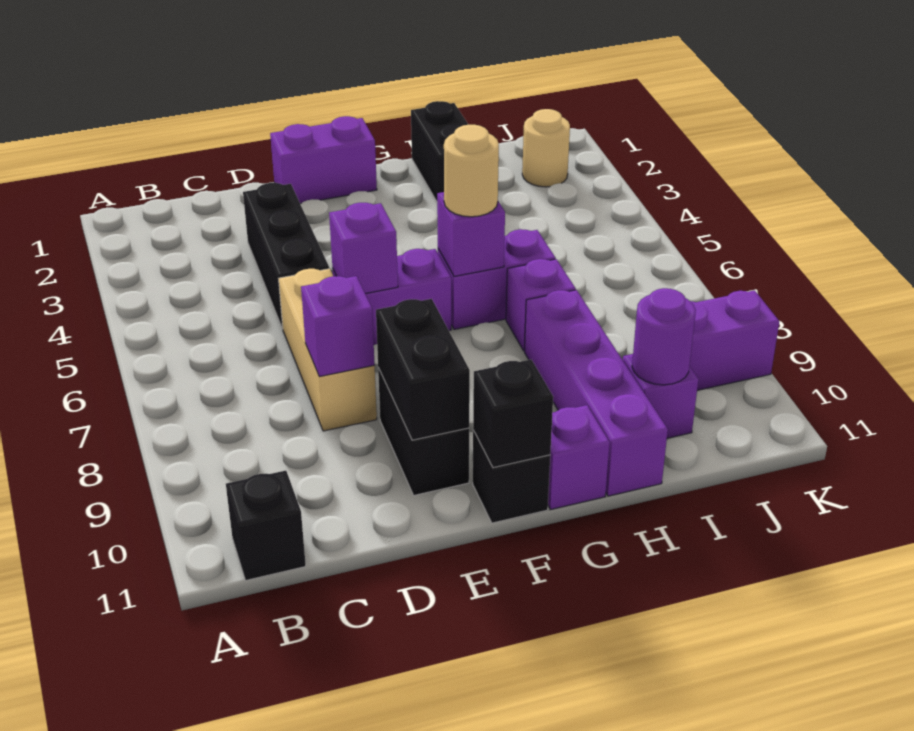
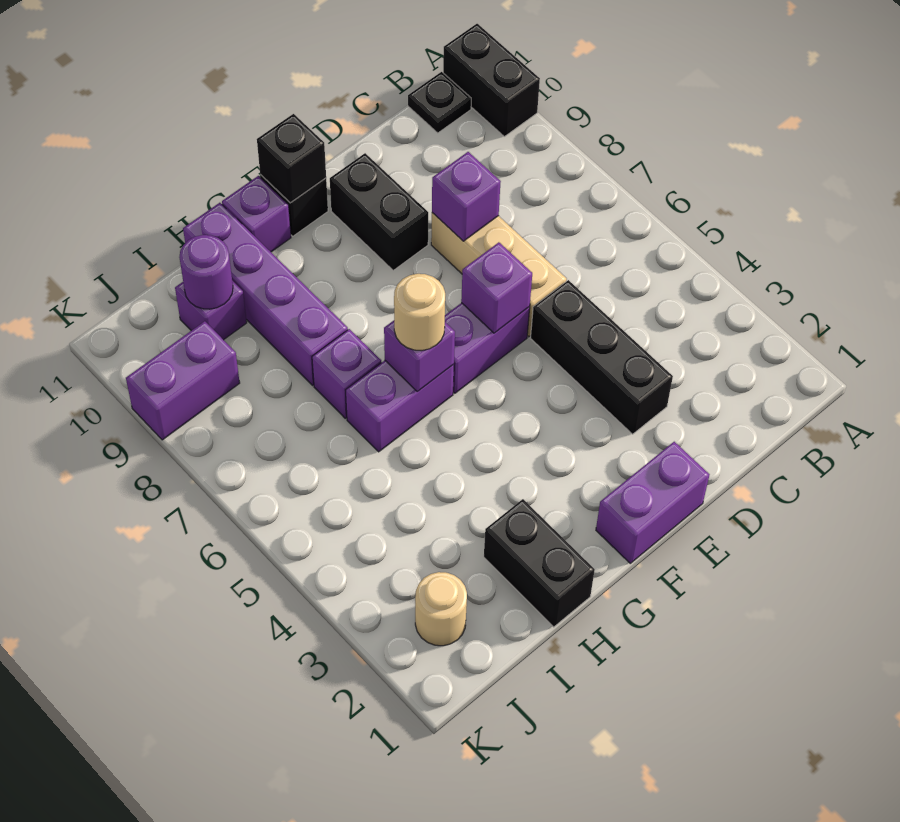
black 1x1 brick [226,471,306,580] -> black 1x1 plate [408,72,471,133]
black 1x2 brick [376,299,470,440] -> black 1x2 brick moved to [443,24,540,136]

